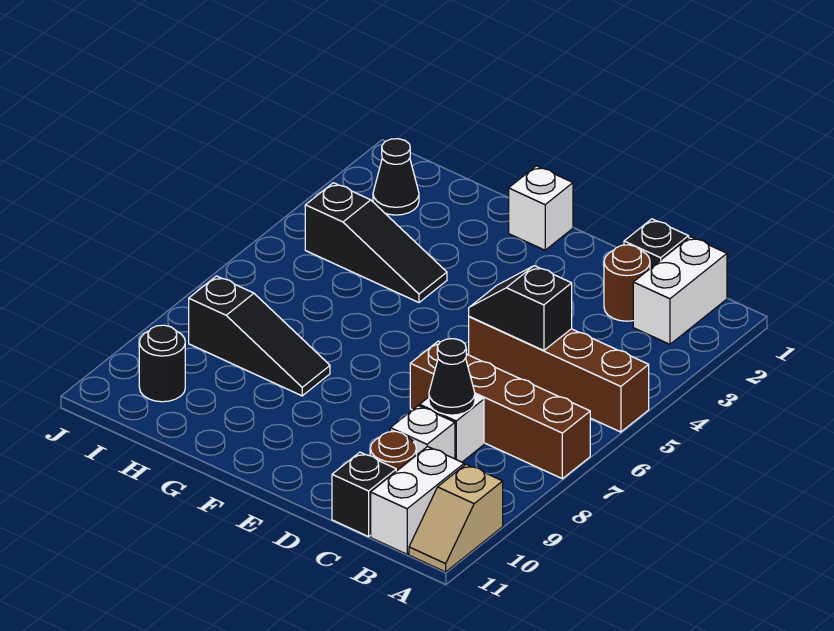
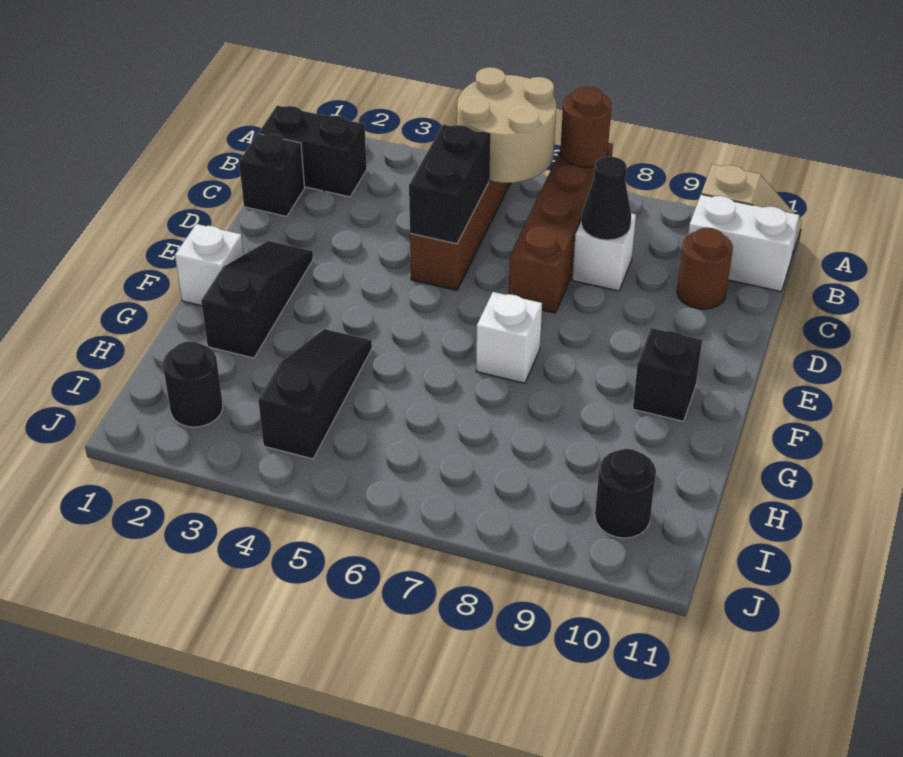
none -> tan 2x2 round brick [457,67,557,183]
white 1x2 brick [633,237,727,344] -> black 1x2 brick [259,106,367,197]
brown 1x1 round brick [604,245,650,321] -> brown 1x1 round brick moved to [560,87,612,167]
black 1x2 slope [469,266,572,351] -> black 1x2 brick [409,125,490,244]
white 1x1 brick [390,406,455,459] -> white 1x1 brick moved to [476,292,542,383]
black 1x1 brick [332,452,396,537] -> black 1x1 brick moved to [633,328,702,421]
black 1x3 slope [189,276,330,396] -> black 1x3 slope moved to [201,241,313,358]
black 1x1 cone [373,139,419,215] -> black 1x1 round brick [163,341,223,427]

